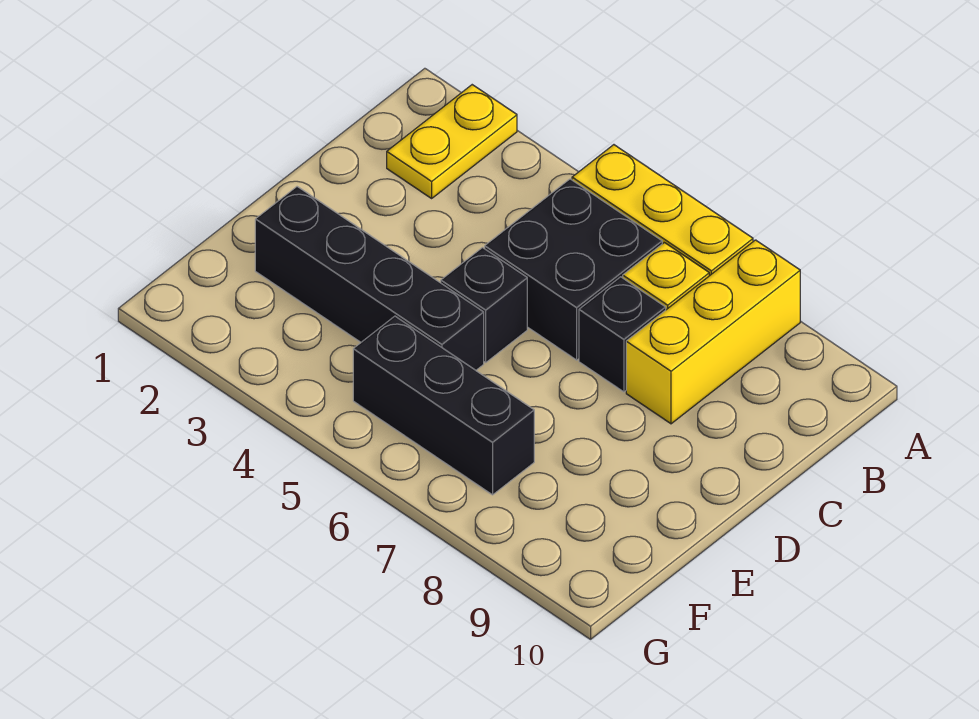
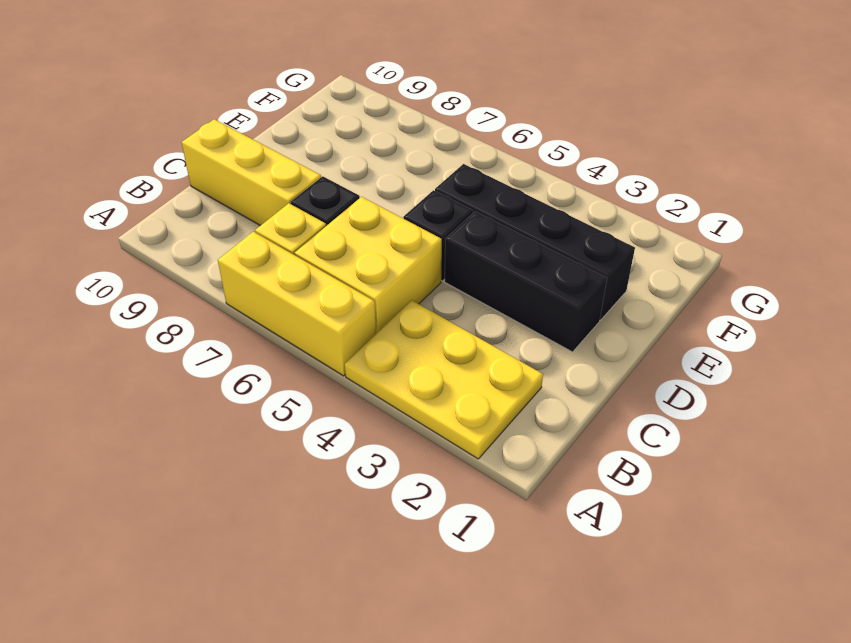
yellow 1x2 plate [387,85,517,198] -> yellow 2x3 plate [345,300,543,459]
yellow 1x3 brick [626,240,800,424] -> yellow 1x3 brick turned to [181,119,321,226]
black 2x2 brick [485,179,662,360] -> yellow 2x2 brick [295,197,442,333]
black 1x3 brick [353,316,534,495] -> black 1x3 brick moved to [445,211,607,352]

